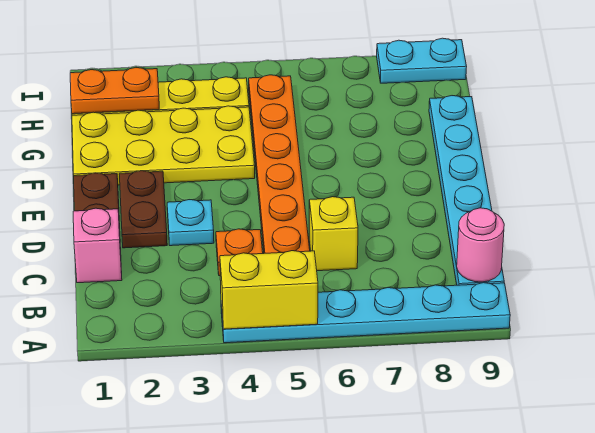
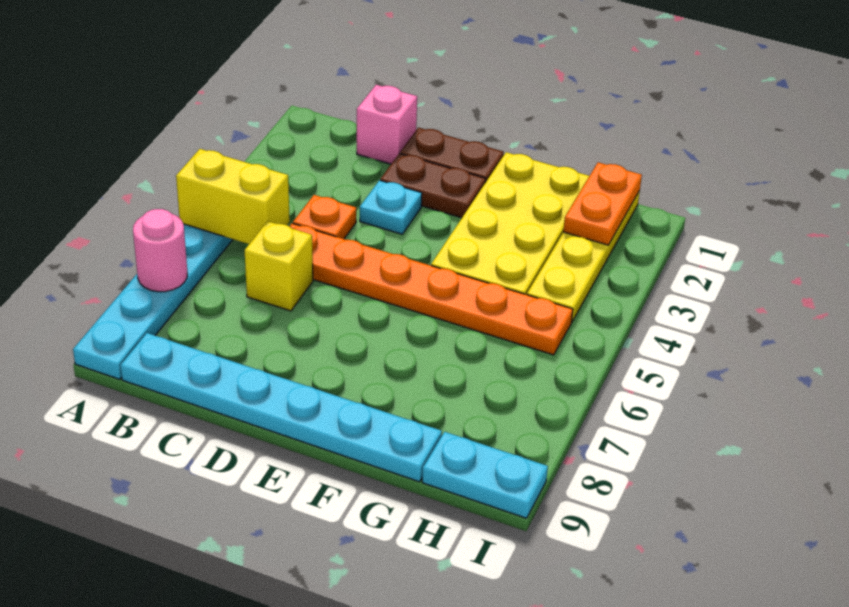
yellow 1x2 brick [220,251,318,329] -> yellow 1x2 brick turned to [176,149,290,244]
pink 1x1 round brick [457,208,504,282] -> pink 1x1 round brick moved to [133,209,187,292]
cyan 1x2 plate [377,38,467,83] -> cyan 1x2 plate turned to [422,432,548,518]

